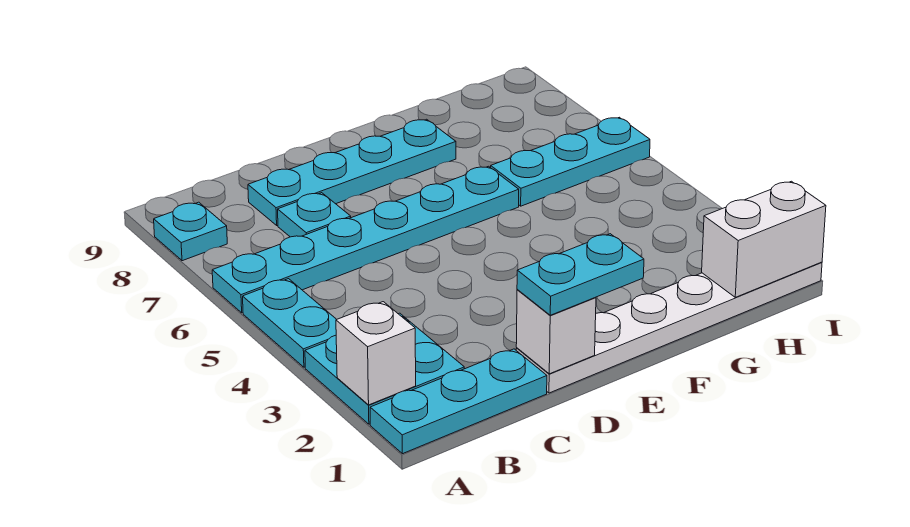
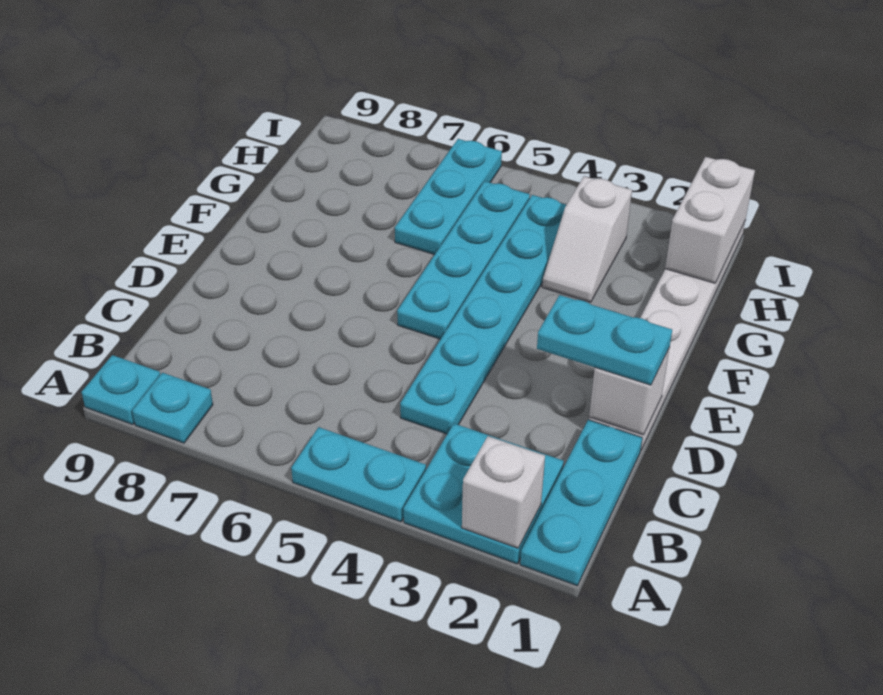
cyan 1x6 plate [212,166,519,313] -> cyan 1x6 plate moved to [400,195,566,434]
cyan 1x1 plate [278,193,351,237] -> cyan 1x1 plate moved to [82,355,160,425]
cyan 1x4 plate [248,119,456,225] -> cyan 1x4 plate moved to [397,181,530,339]
cyan 1x2 plate [517,234,644,315] -> cyan 1x2 plate turned to [537,295,672,385]
none -> white 1x2 slope [542,176,632,302]

